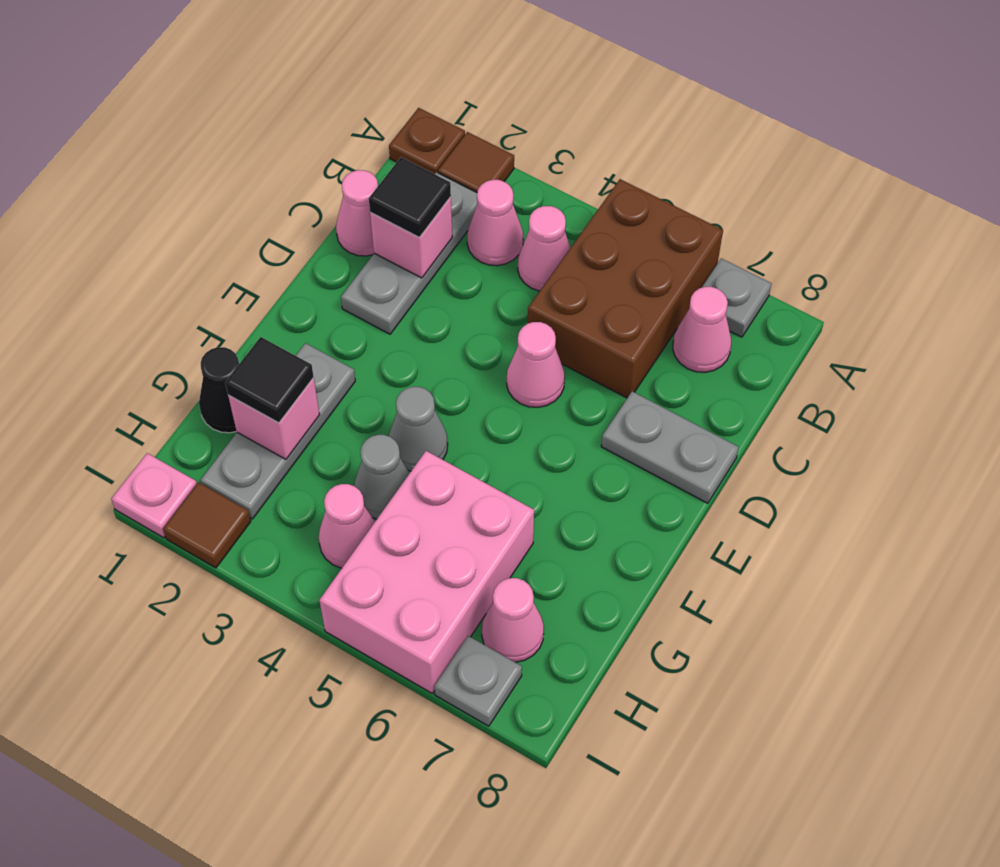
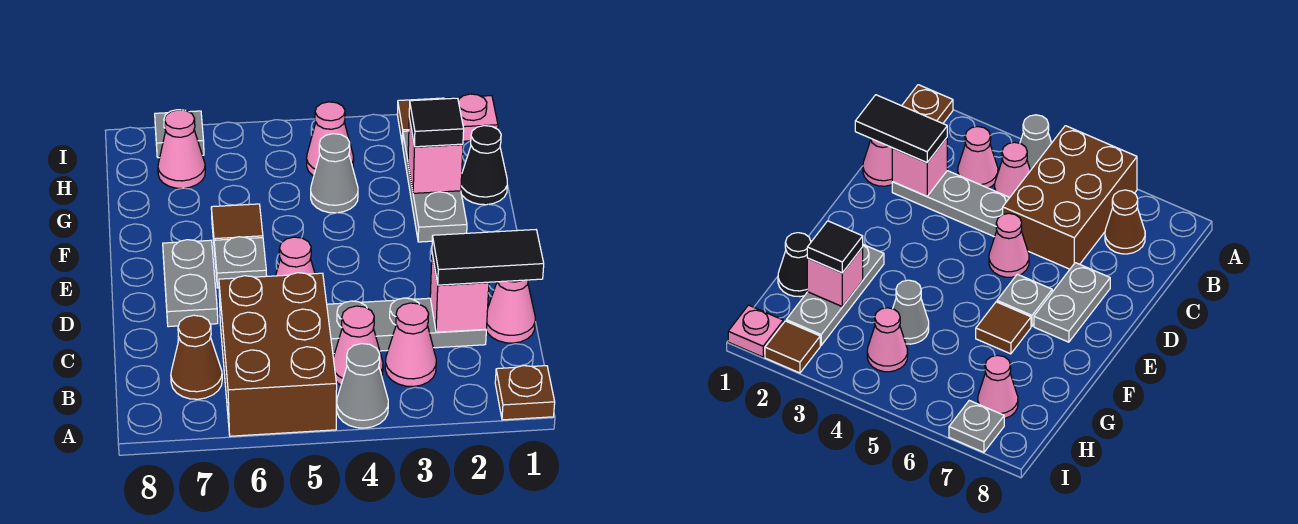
brown 1x1 tile [438,132,514,192] -> brown 1x1 tile moved to [211,204,263,252]
grey 1x1 plate [702,258,772,337] -> grey 1x1 plate moved to [214,237,267,288]
grey 1x3 plate [341,172,477,334] -> grey 1x3 plate turned to [327,298,486,354]
pink 1x1 cone [673,287,731,372] -> brown 1x1 cone [171,315,222,399]
black 1x1 tile [369,157,451,237] -> black 1x2 tile [432,230,544,285]
grey 1x2 plate [601,391,739,503] -> grey 1x2 plate turned to [163,240,218,327]
grey 1x1 cone [389,387,448,471] -> grey 1x1 cone moved to [337,344,388,428]
pink 2x3 brick [319,451,534,693] -> none

